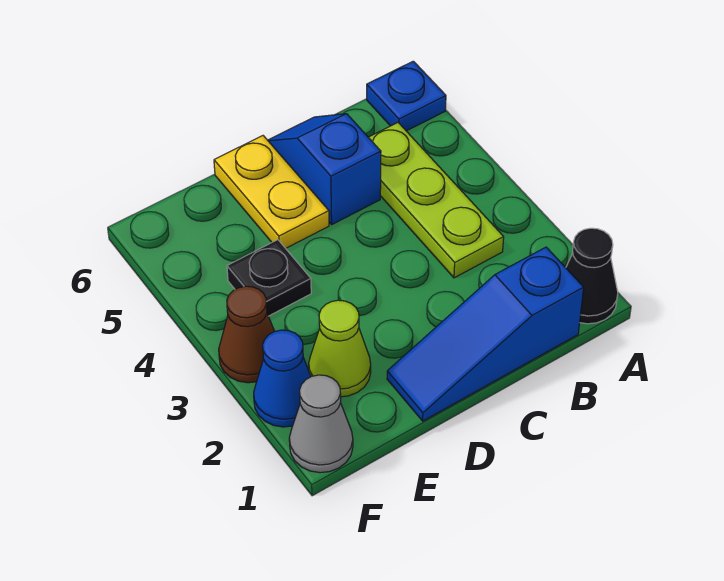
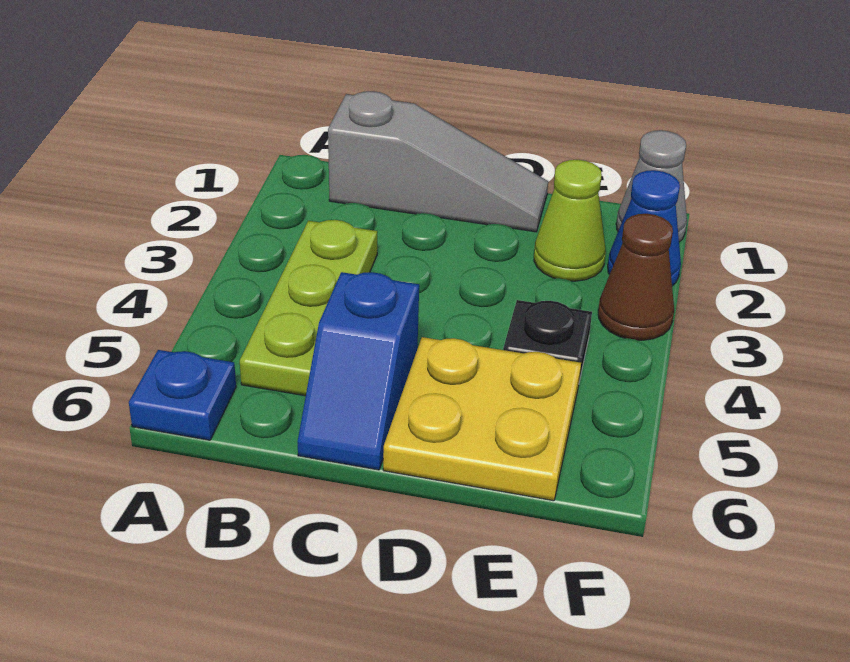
black 1x1 cone [566,228,618,324] -> none
blue 1x3 slope [387,247,584,421] -> grey 1x3 slope [328,91,548,232]
yellow 1x2 plate [214,136,329,248] -> yellow 2x2 plate [383,337,581,501]

